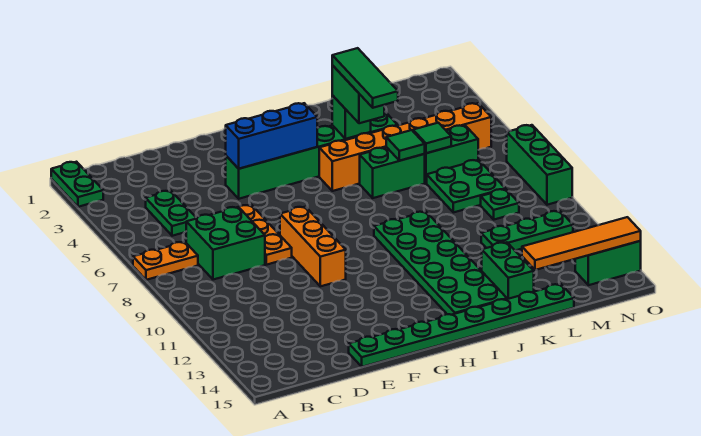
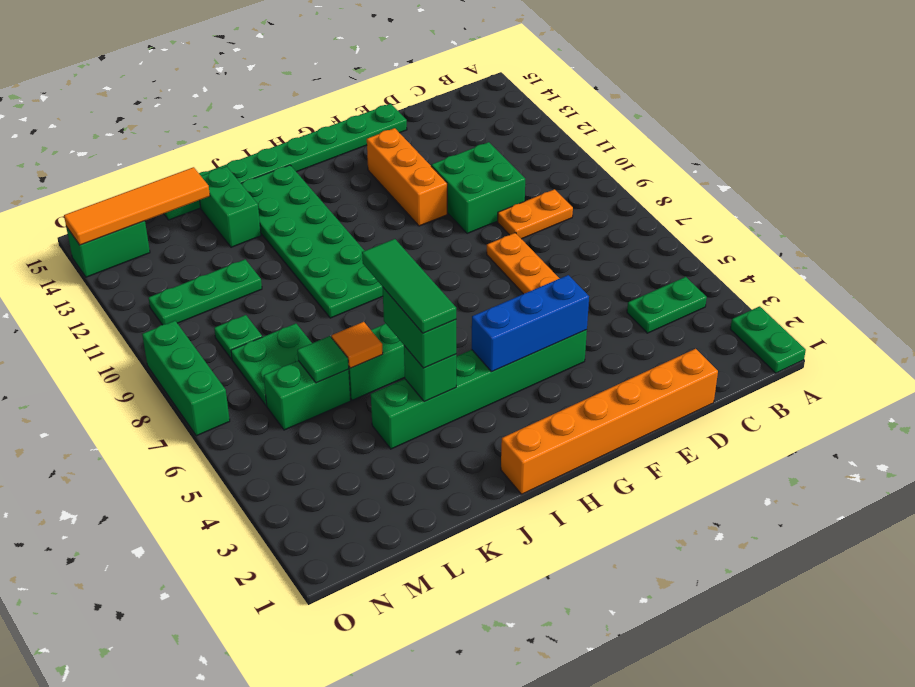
orange 1x2 plate [133,242,198,280] -> orange 1x2 plate moved to [498,189,573,239]
green 1x2 plate [146,191,197,236] -> green 1x2 plate turned to [627,277,707,333]
green 2x2 brick [186,207,265,280] -> green 2x2 brick moved to [431,142,525,234]
orange 1x3 brick [280,207,346,286] -> orange 1x3 brick moved to [367,128,447,226]
orange 1x6 brick [319,103,491,191] -> orange 1x6 brick moved to [501,349,718,494]
green 1x1 tile [386,130,425,161] -> orange 1x1 tile [332,322,383,368]

